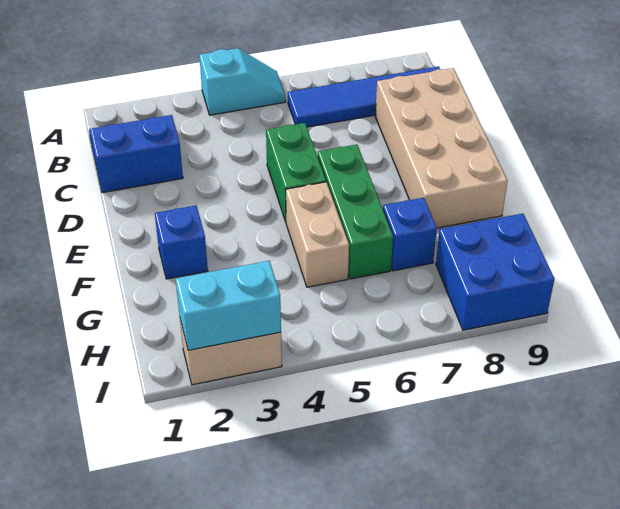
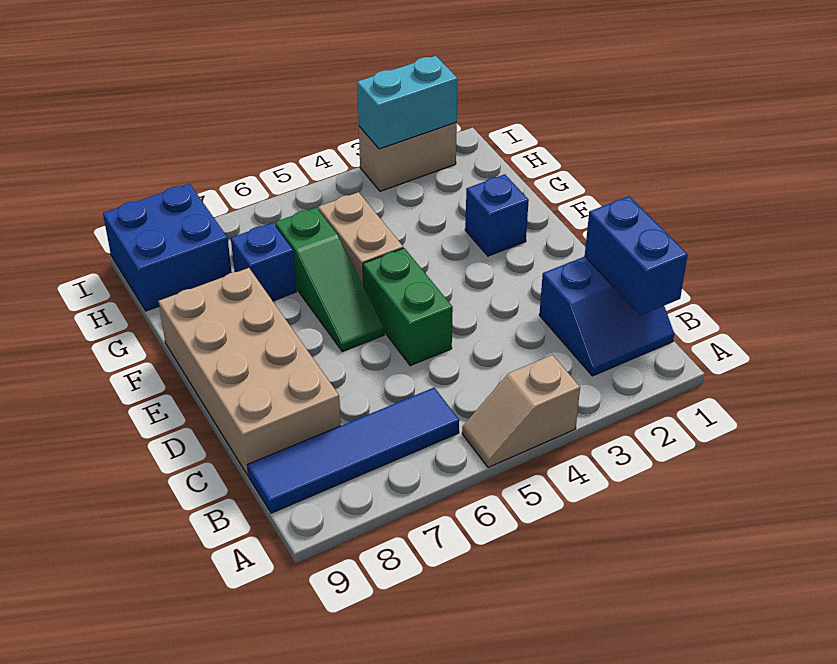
cyan 1x2 slope [199,48,286,115] -> tan 1x2 slope [462,355,580,467]
none -> blue 1x2 brick [585,196,688,315]
green 1x3 brick [318,145,393,279] -> green 1x3 slope [275,208,384,352]

